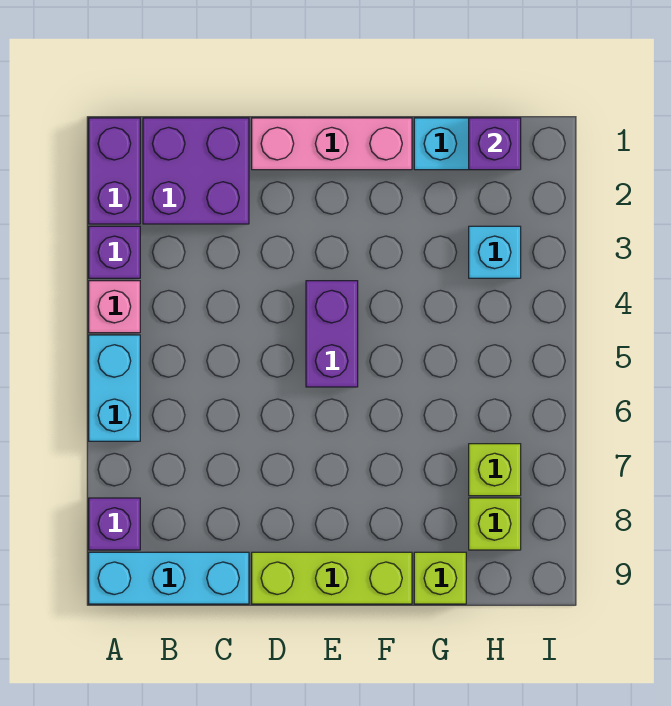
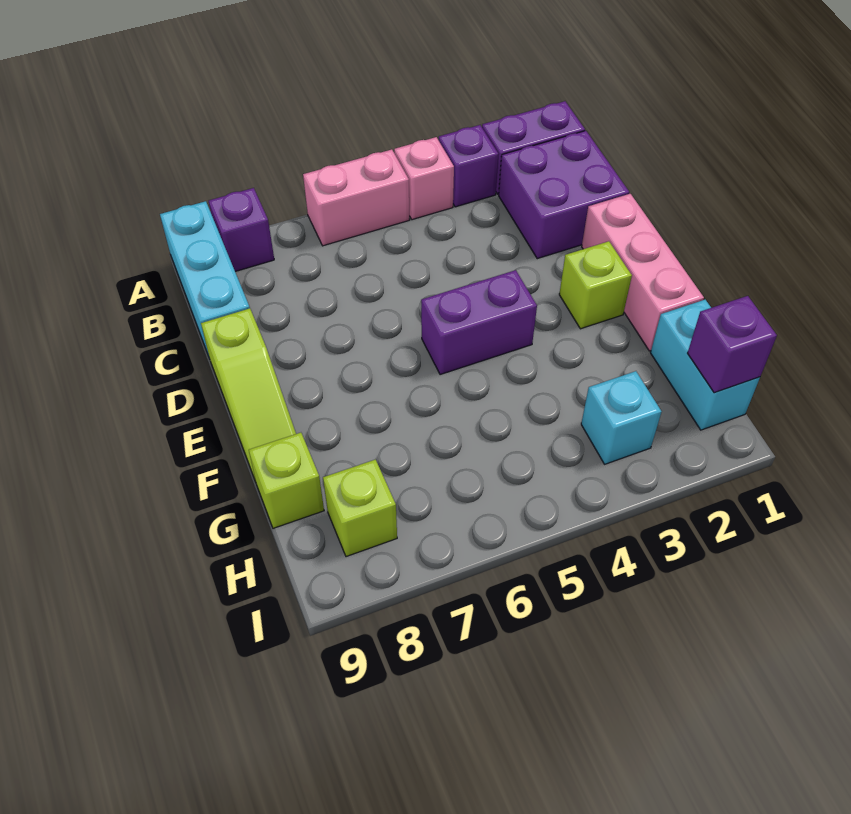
cyan 1x2 brick [89,335,140,441] -> pink 1x2 brick [303,149,409,246]
lime 1x3 brick [252,552,412,604] -> lime 1x3 slope [201,308,296,482]
lime 1x1 brick [469,444,521,496] -> lime 1x1 brick moved to [559,241,632,329]

